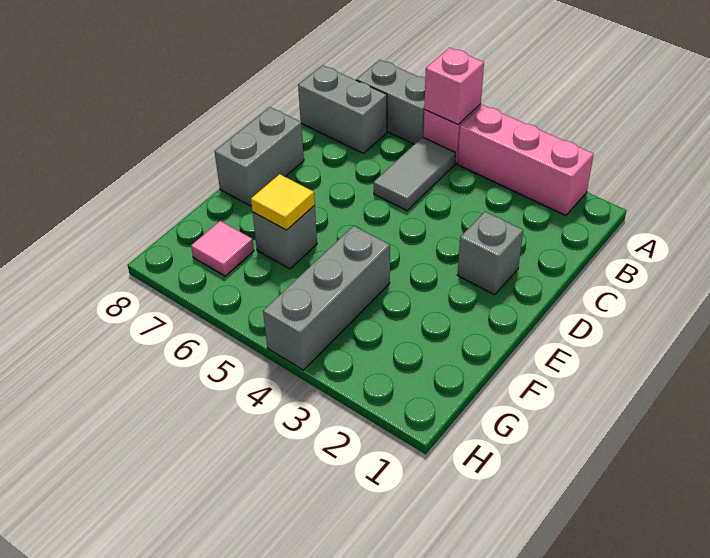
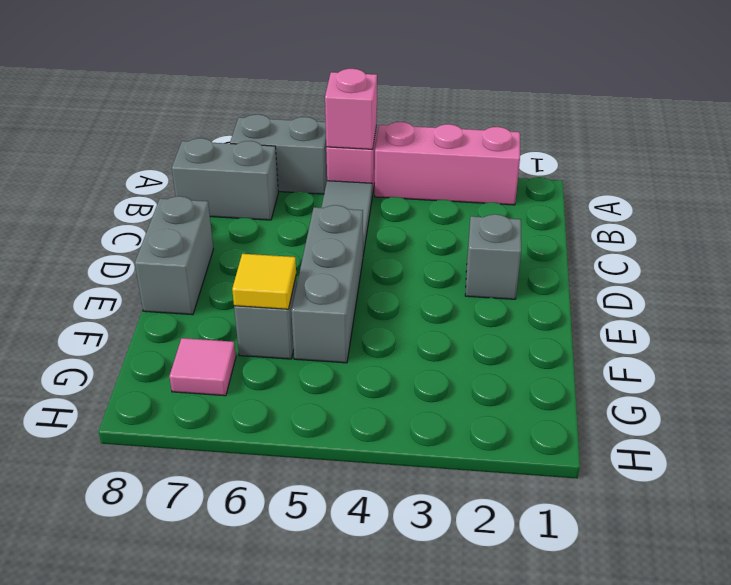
grey 1x3 brick [263,226,390,370] -> grey 1x3 brick moved to [291,205,363,363]

